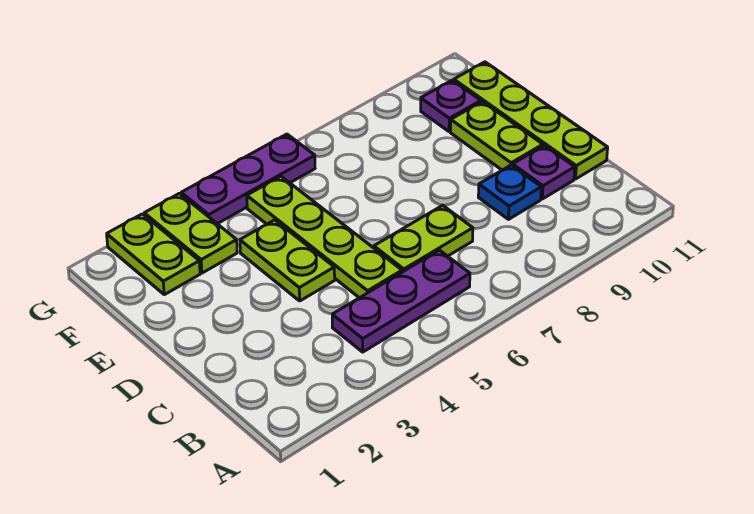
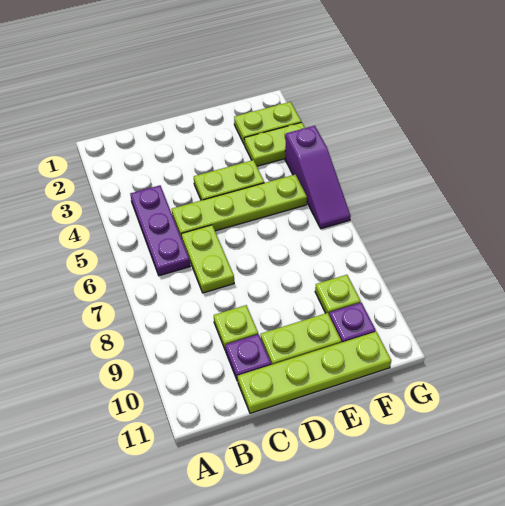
blue 1x1 plate [478,165,541,219] -> lime 1x1 plate [214,305,258,351]
none -> lime 1x1 plate [315,275,361,314]
purple 1x3 plate [181,134,315,224] -> purple 1x3 slope [285,126,351,229]

